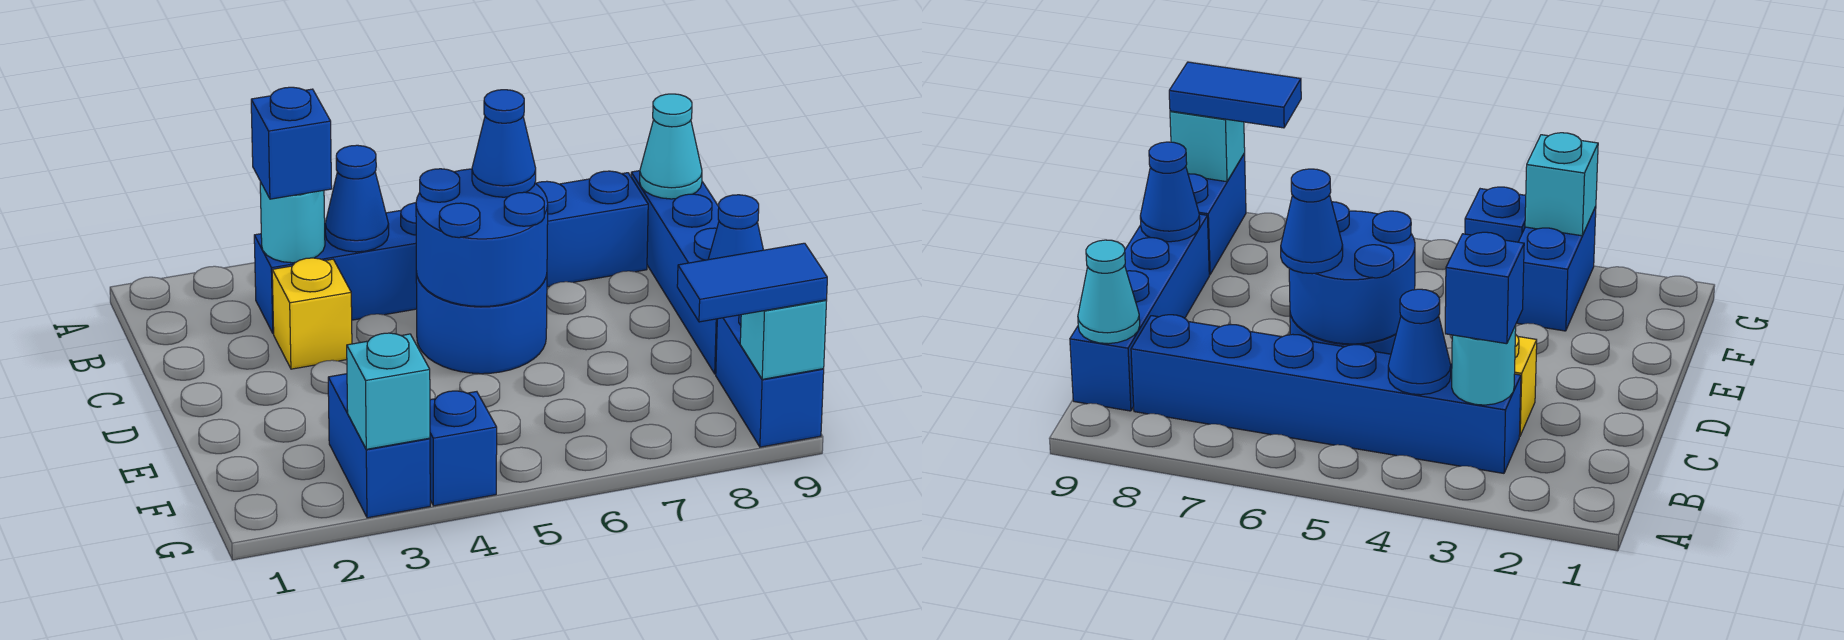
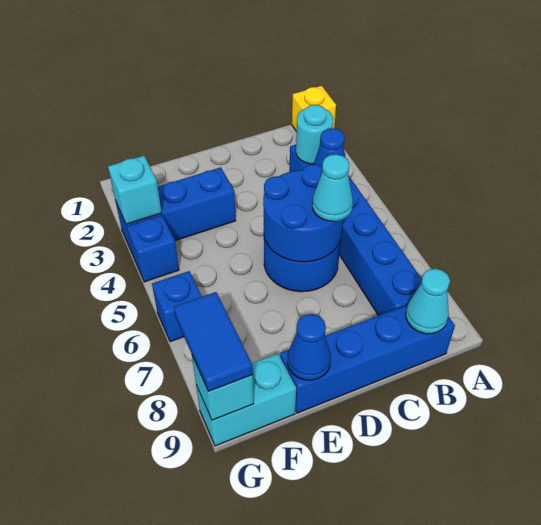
blue 1x1 brick [251,87,332,199] -> blue 1x1 brick moved to [152,271,202,342]
yellow 1x1 brick [272,258,352,369] -> yellow 1x1 brick moved to [292,86,336,132]
blue 1x1 cone [472,90,536,197] -> cyan 1x1 cone [312,154,353,221]
blue 1x2 brick [328,374,430,518] -> blue 1x3 brick [116,167,236,253]
blue 1x2 brick [716,315,824,447] -> cyan 1x2 brick [196,354,296,446]

